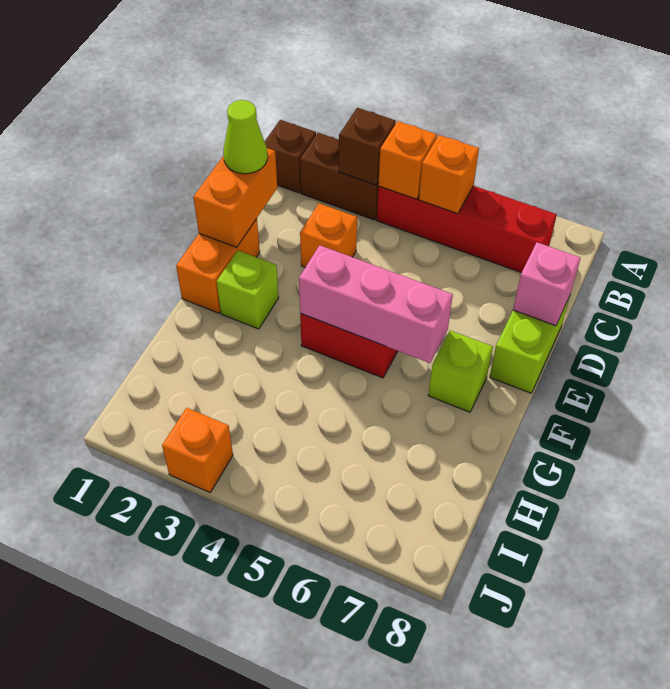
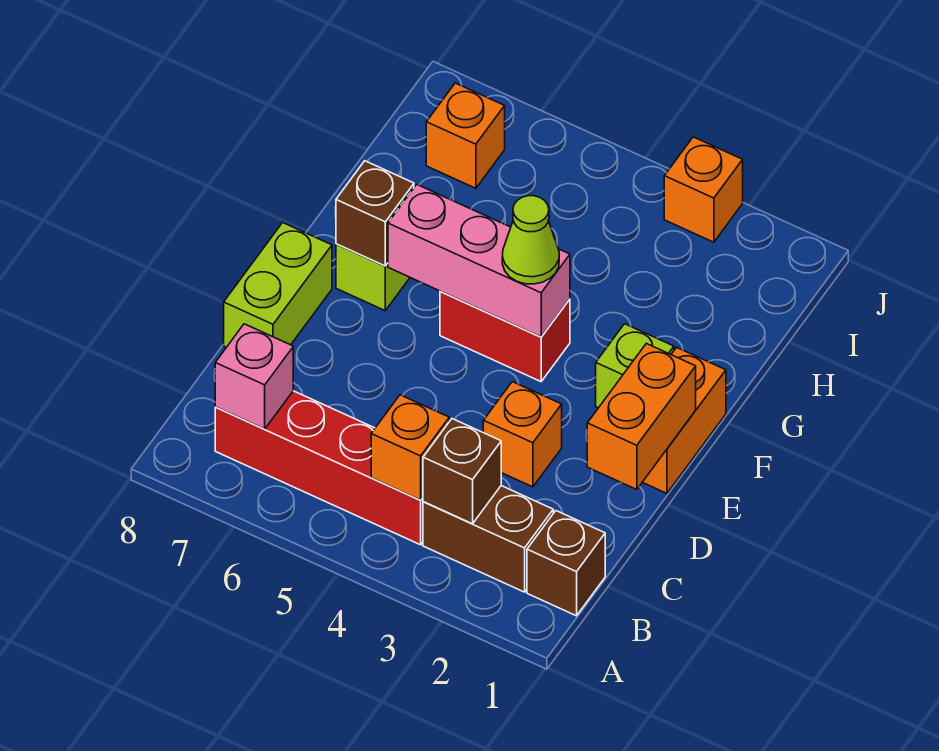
orange 1x1 brick [419,135,479,214] -> orange 1x1 brick moved to [426,83,505,188]
lime 1x1 cone [223,100,267,174] -> lime 1x1 cone moved to [502,196,559,284]
pink 1x1 brick [513,242,580,326] -> pink 1x1 brick moved to [215,324,293,429]
none -> brown 1x1 brick [336,161,414,266]

